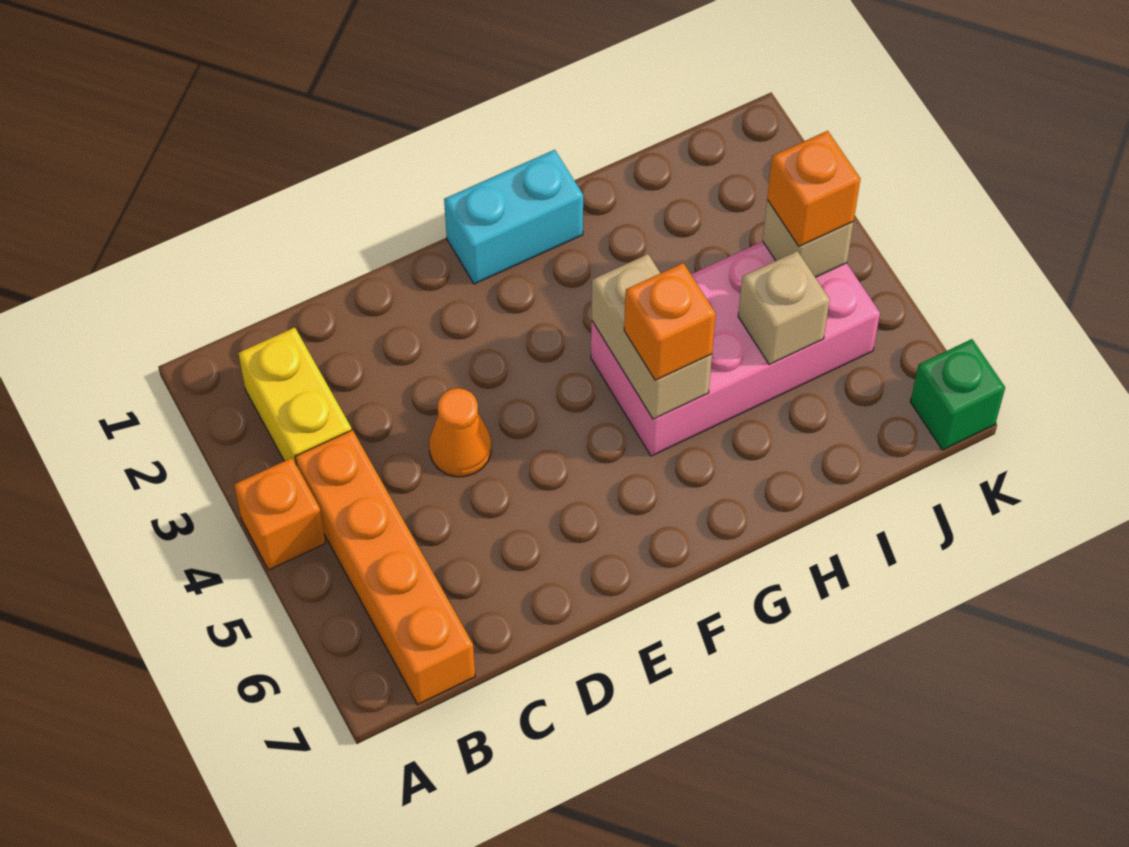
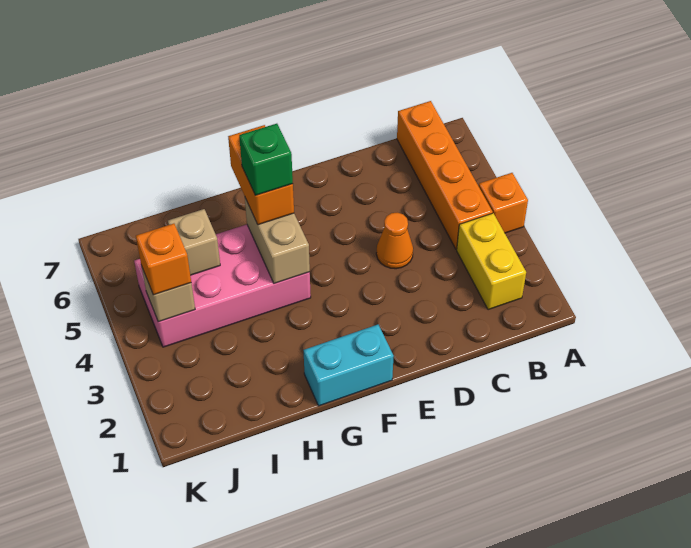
orange 1x1 brick [624,263,716,380] -> orange 1x2 brick [228,125,294,225]
green 1x1 brick [910,339,1005,450] -> green 1x1 brick moved to [239,124,293,195]

